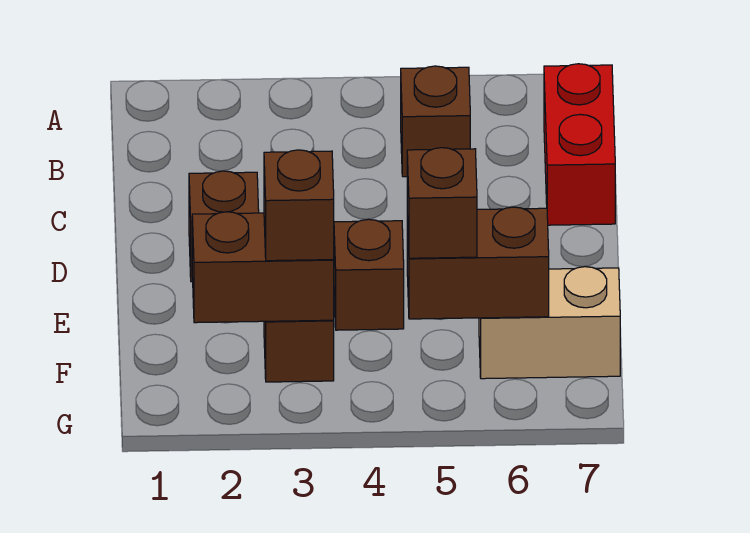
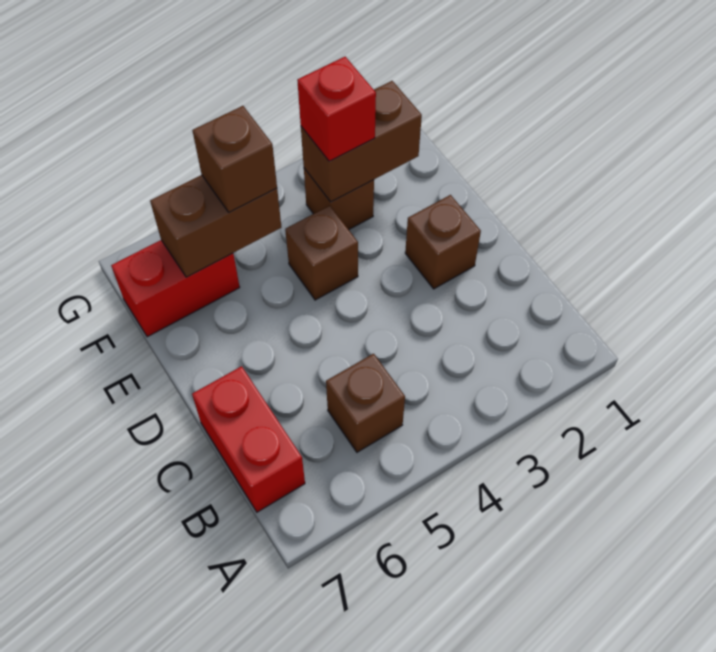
brown 1x1 brick [264,150,334,261] -> red 1x1 brick [297,57,376,161]
tan 1x2 brick [479,267,620,379] -> red 1x2 brick [111,240,240,337]

